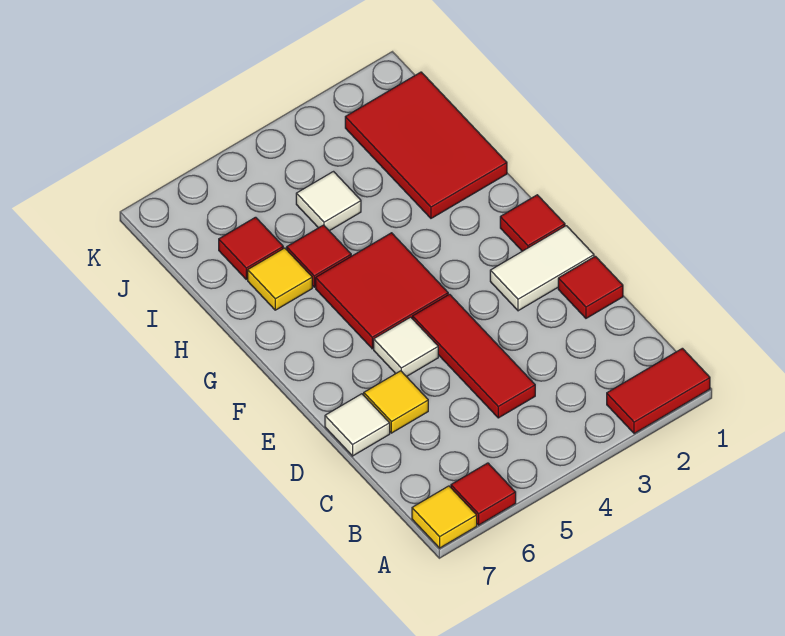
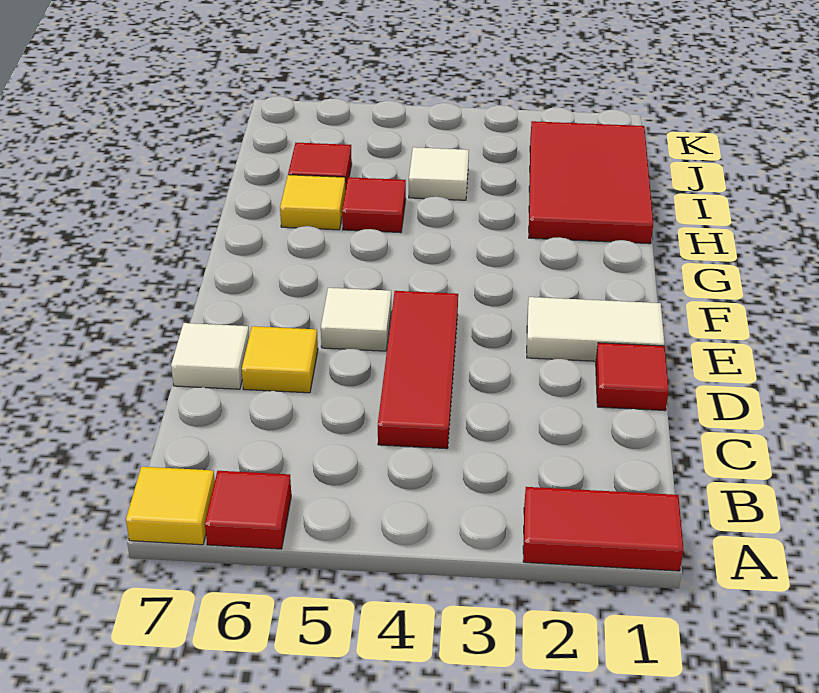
red 1x1 tile [500,195,565,251] -> none
red 2x2 tile [316,233,448,349] -> none

